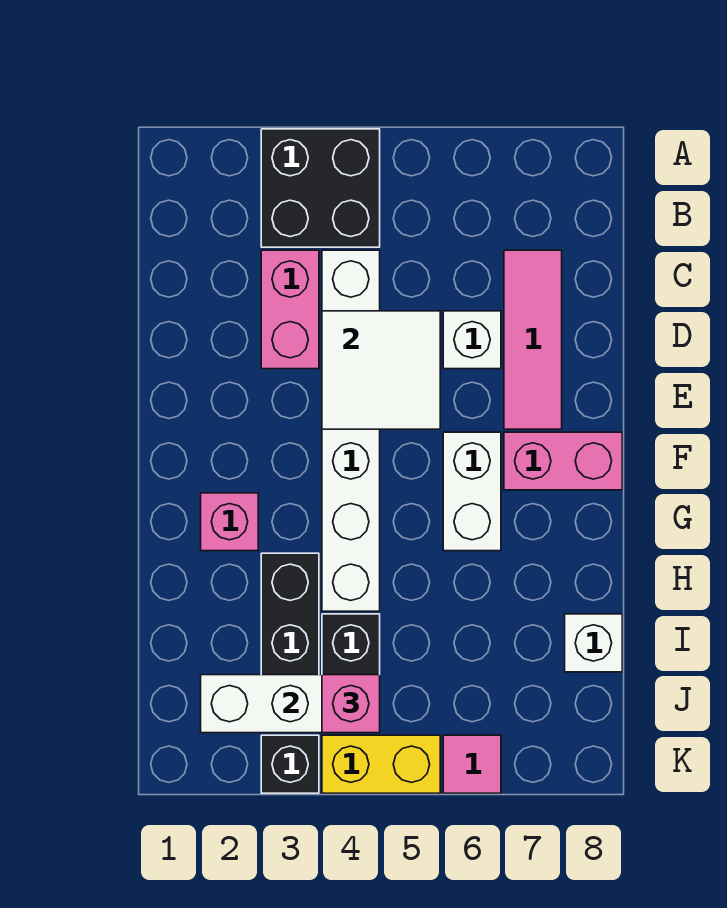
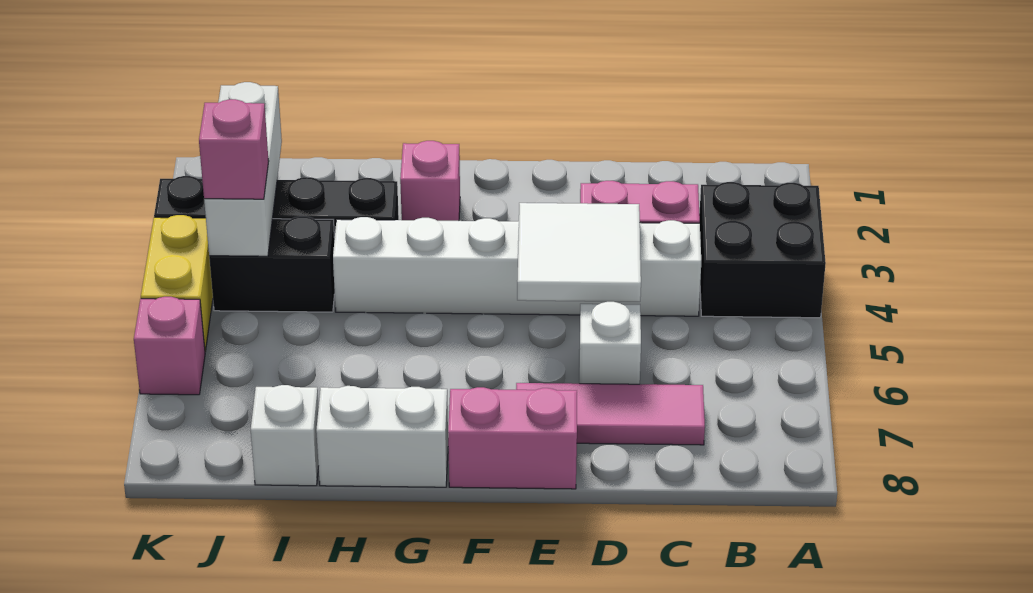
white 1x2 brick [443,432,501,551] -> white 1x2 brick moved to [316,386,448,487]
pink 1x2 brick [504,432,622,490] -> pink 1x2 brick turned to [448,387,577,489]
pink 1x1 tile [443,735,501,793] -> pink 1x1 brick [134,297,205,395]

